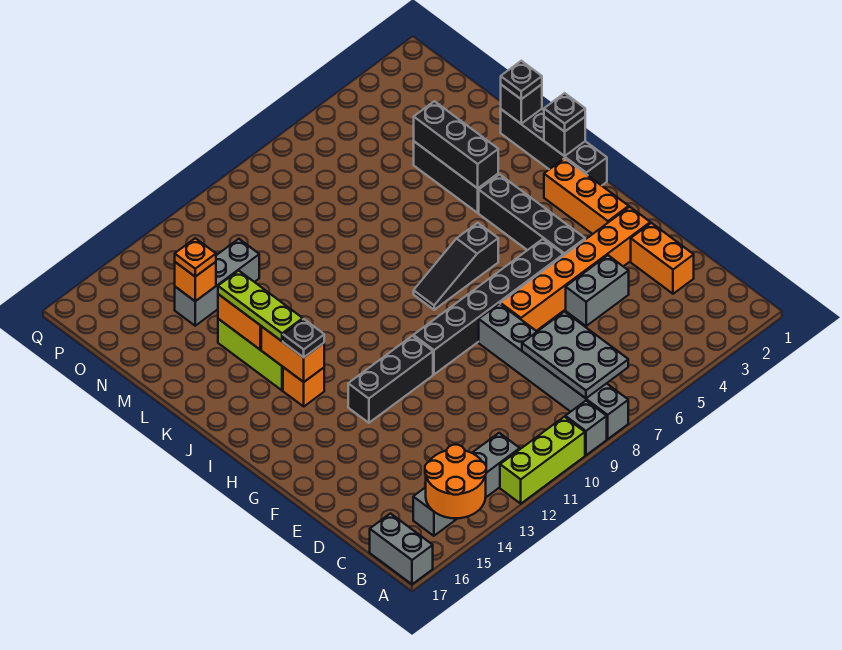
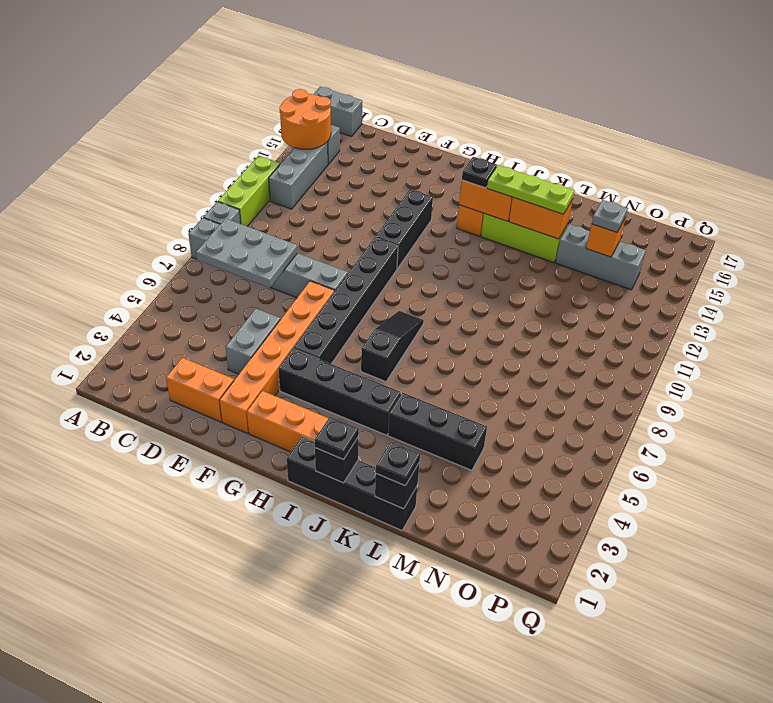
black 1x3 brick [414,101,498,188] -> none
grey 1x3 brick [175,239,259,326] -> grey 1x3 brick turned to [556,224,646,290]
orange 1x1 plate [175,238,216,277] -> grey 1x1 plate [592,200,628,232]

